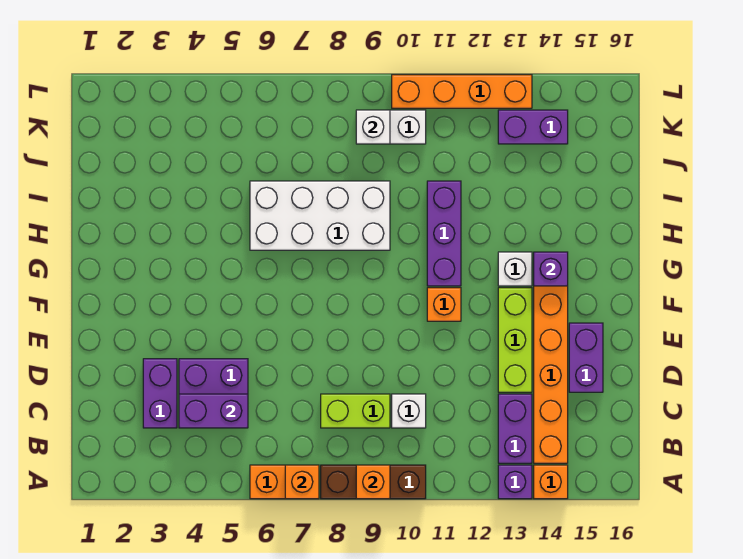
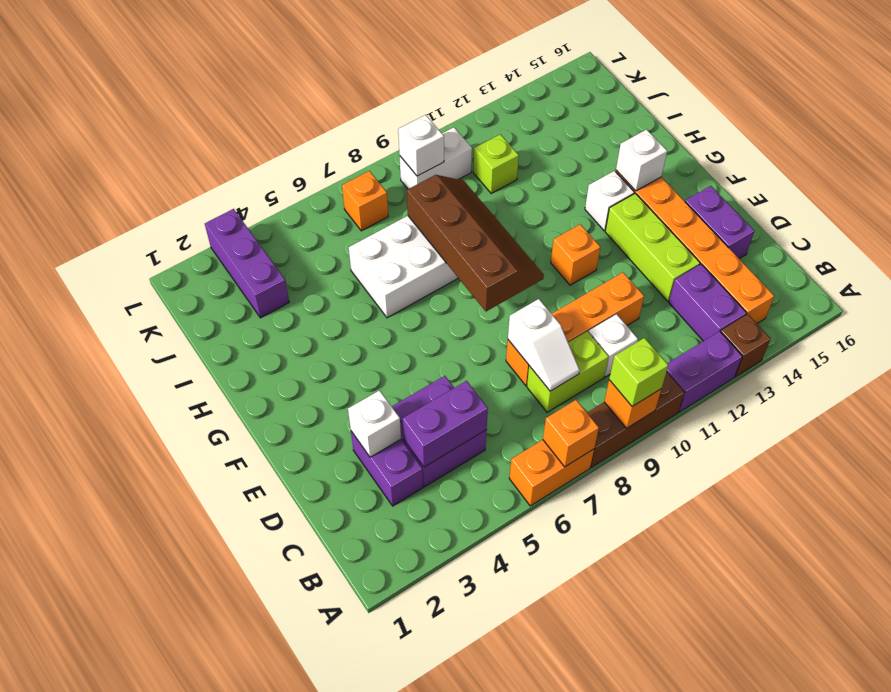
none -> lime 1x1 brick [609,338,668,406]
purple 1x1 brick [498,465,532,499] -> brown 1x1 brick [721,314,771,377]
orange 1x1 brick [534,465,568,499] -> orange 1x1 brick moved to [342,171,388,231]
none -> white 1x2 slope [508,299,580,391]
none -> white 1x1 brick [348,390,401,457]
none -> brown 2x4 slope [407,175,544,311]
purple 1x3 brick [427,181,461,286] -> purple 1x3 brick moved to [205,209,289,318]
purple 1x1 brick [534,252,568,286] -> white 1x1 brick [616,129,667,191]
none -> lime 1x1 brick [473,134,519,193]
purple 1x2 brick [498,110,568,144] -> purple 1x2 brick moved to [667,331,742,412]
orange 1x4 brick [392,75,532,108] -> orange 1x4 brick moved to [506,273,644,386]

